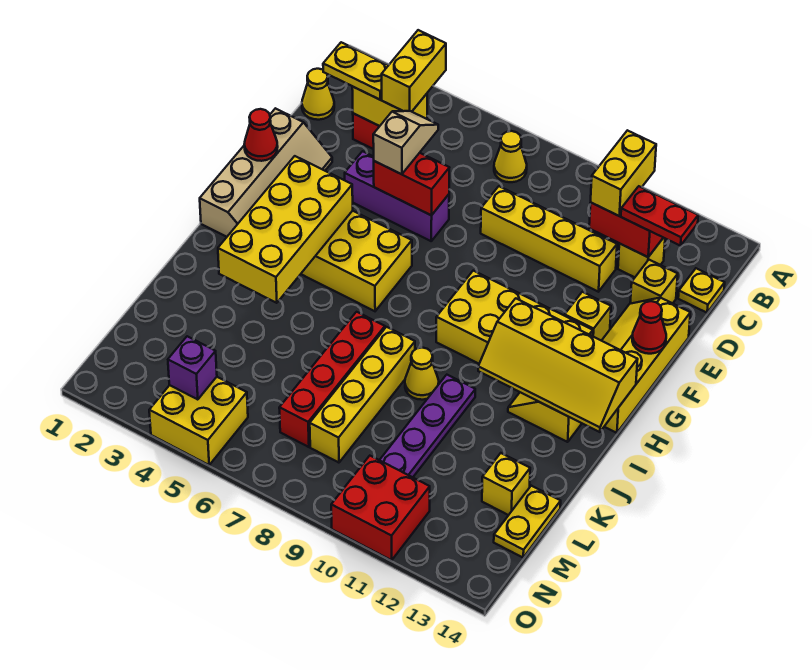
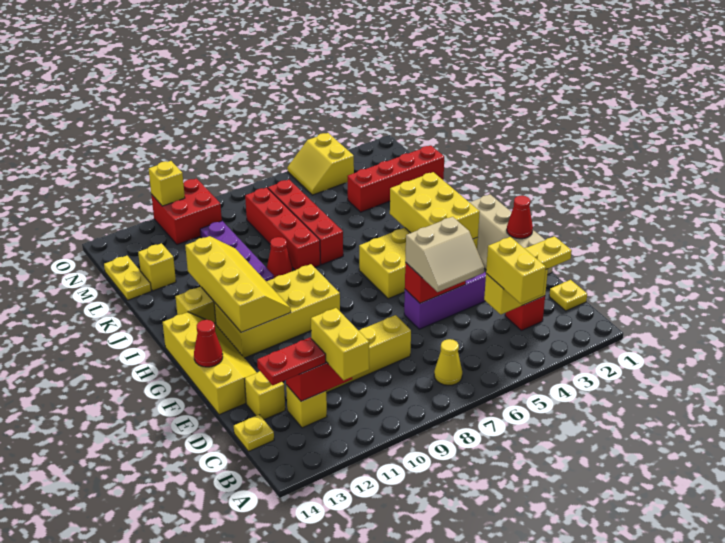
yellow 1x1 cone [302,69,334,120] -> yellow 1x1 plate [549,280,587,311]
tan 1x2 slope [373,111,438,174] -> tan 2x2 slope [405,217,484,292]
yellow 1x1 brick [565,292,611,341] -> yellow 1x1 brick moved to [149,161,185,206]
yellow 2x4 brick [218,156,353,303] -> yellow 2x3 brick [390,172,480,239]
yellow 2x4 slope [478,298,638,432] -> yellow 2x4 slope turned to [185,236,291,332]
yellow 1x4 brick [310,327,415,463] -> red 1x4 brick [245,187,320,270]
yellow 1x1 cone [405,348,439,400] -> red 1x1 cone [267,237,293,278]
none -> red 1x4 brick [347,145,444,212]
yellow 2x2 brick [149,377,248,465] -> yellow 2x2 slope [287,133,354,195]
purple 1x1 brick [168,336,217,400] -> none

